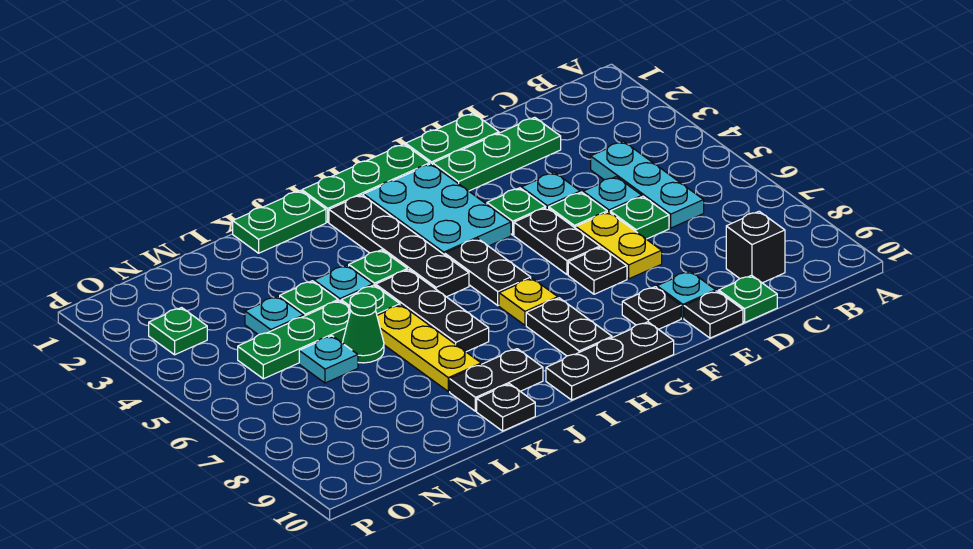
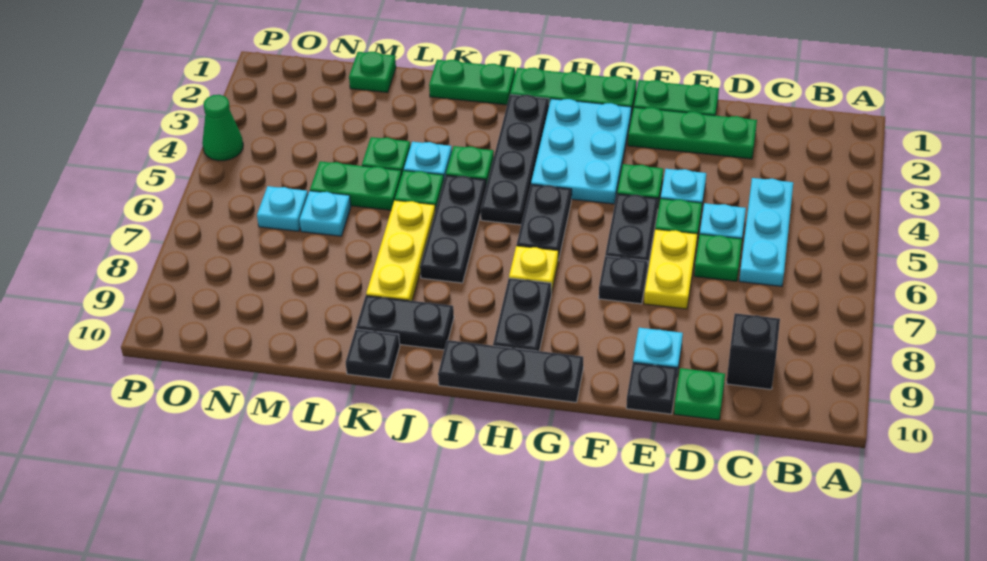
black 1x1 plate [622,287,681,329] -> none
green 1x3 plate [238,301,351,379] -> green 1x2 plate [310,161,402,210]
green 1x1 cone [343,293,384,363] -> green 1x1 cone moved to [202,95,243,161]
cyan 1x1 plate [245,296,304,335] -> cyan 1x1 plate moved to [257,186,308,231]
green 1x1 plate [149,308,207,355] -> green 1x1 plate moved to [349,52,396,93]

